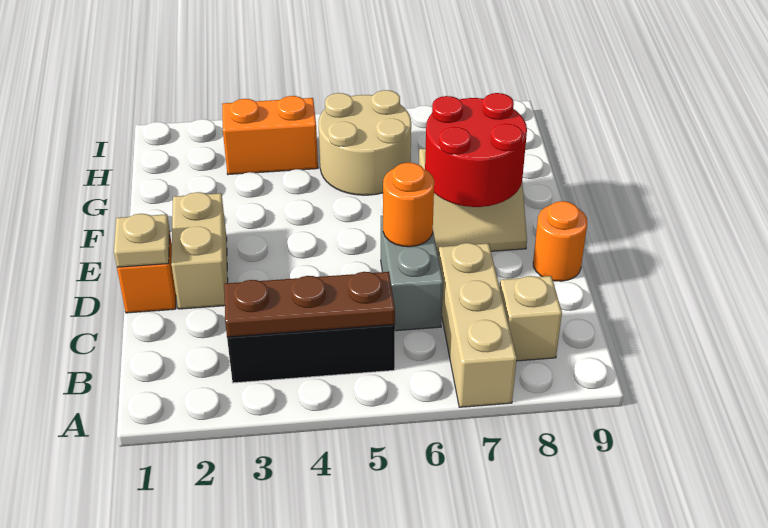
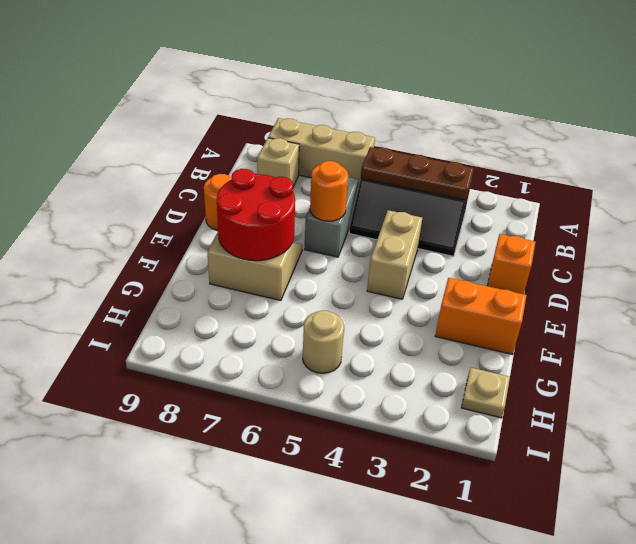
tan 1x3 brick [438,243,517,407] -> tan 1x3 brick turned to [268,118,375,188]
tan 1x1 plate [114,214,170,267] -> tan 1x1 plate moved to [461,368,510,418]
tan 1x2 brick [171,192,228,309] -> tan 1x2 brick moved to [367,210,422,299]
tan 2x2 round brick [319,90,411,195] -> tan 1x1 round brick [303,311,344,373]
orange 1x2 brick [222,96,318,175] -> orange 1x2 brick moved to [435,278,527,354]

